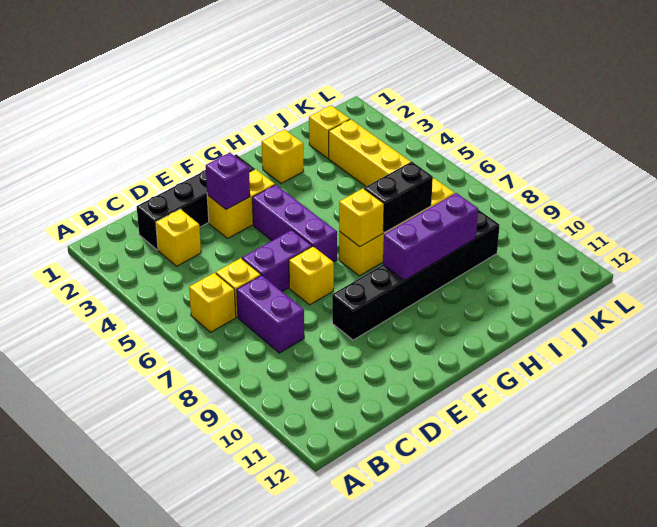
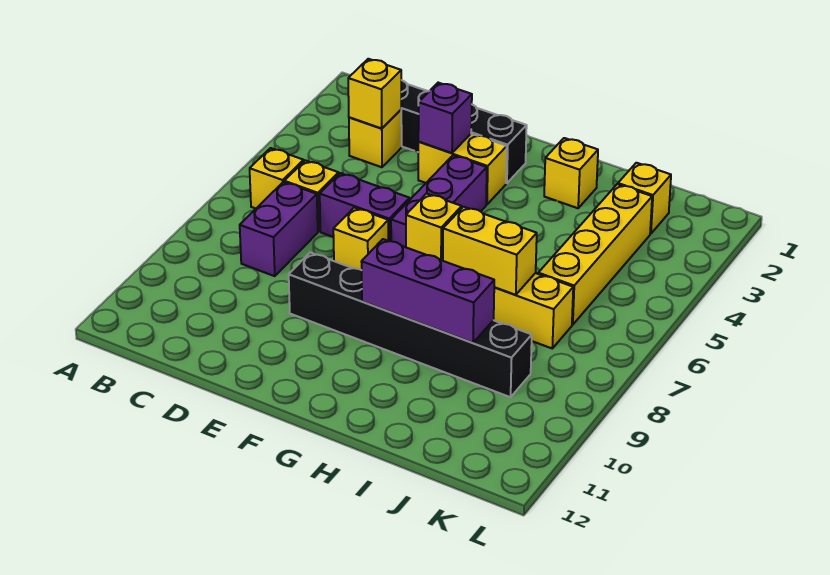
none -> yellow 1x1 brick [348,59,401,129]
black 1x2 brick [364,162,433,232] -> yellow 1x2 brick [443,207,537,295]

